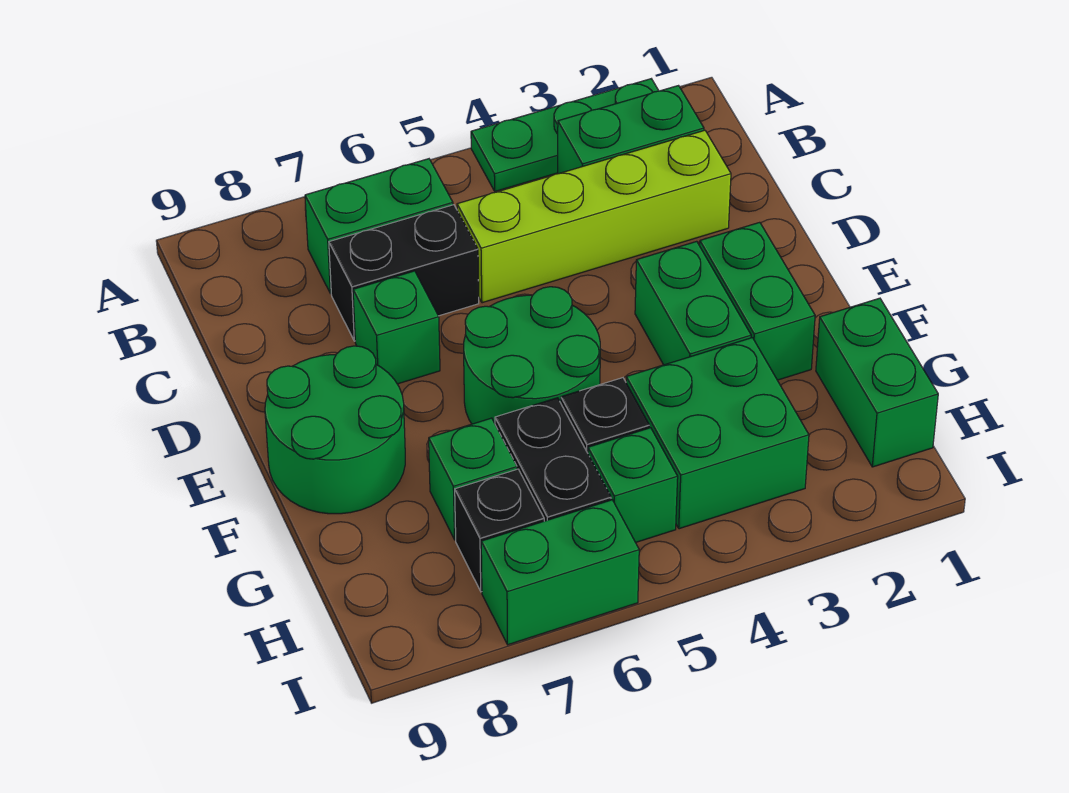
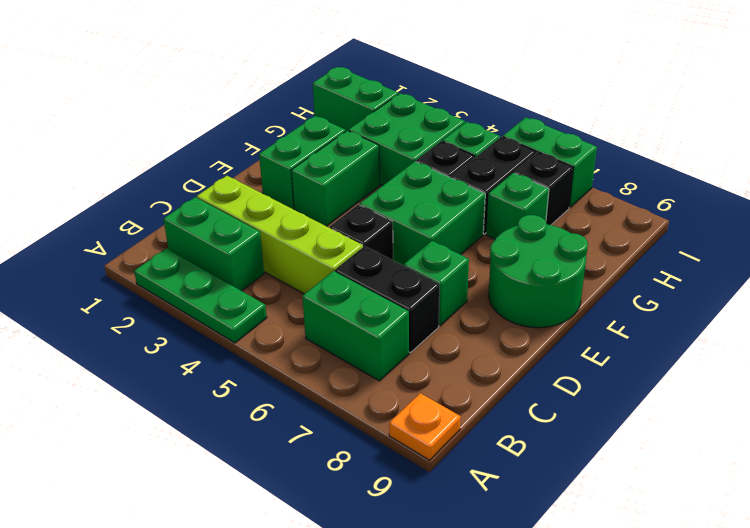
none -> orange 1x1 plate [389,393,461,460]
none -> black 1x1 brick [330,205,393,260]
green 2x2 round brick [464,287,600,424] -> green 2x2 brick [360,161,485,266]
green 1x2 brick [816,298,938,467] -> green 1x2 brick turned to [313,67,398,131]

